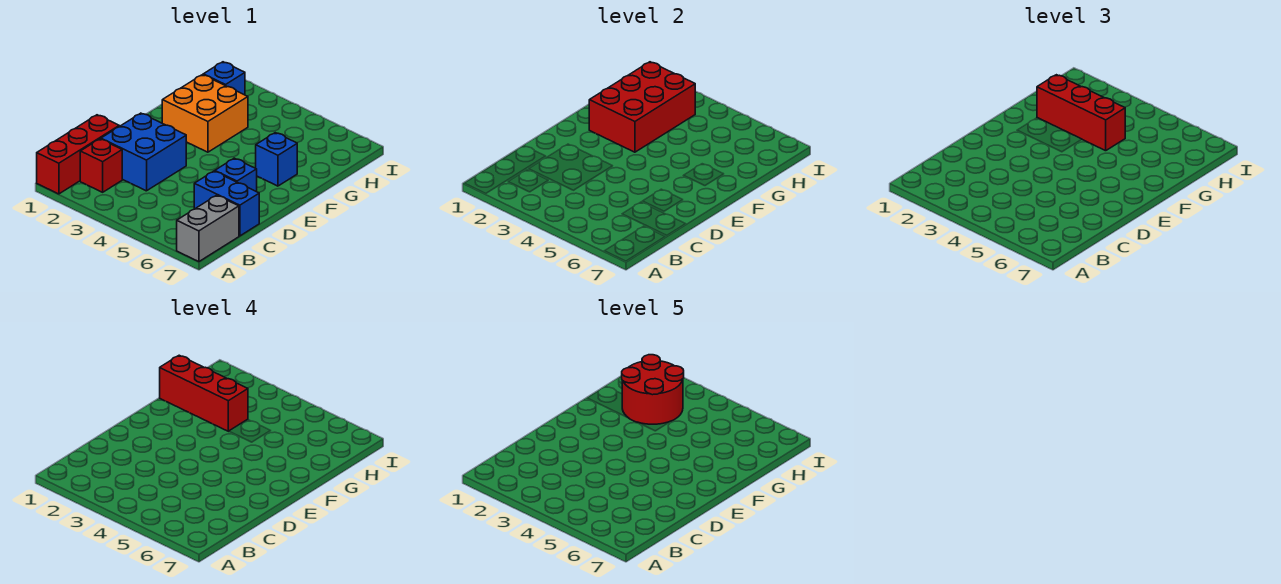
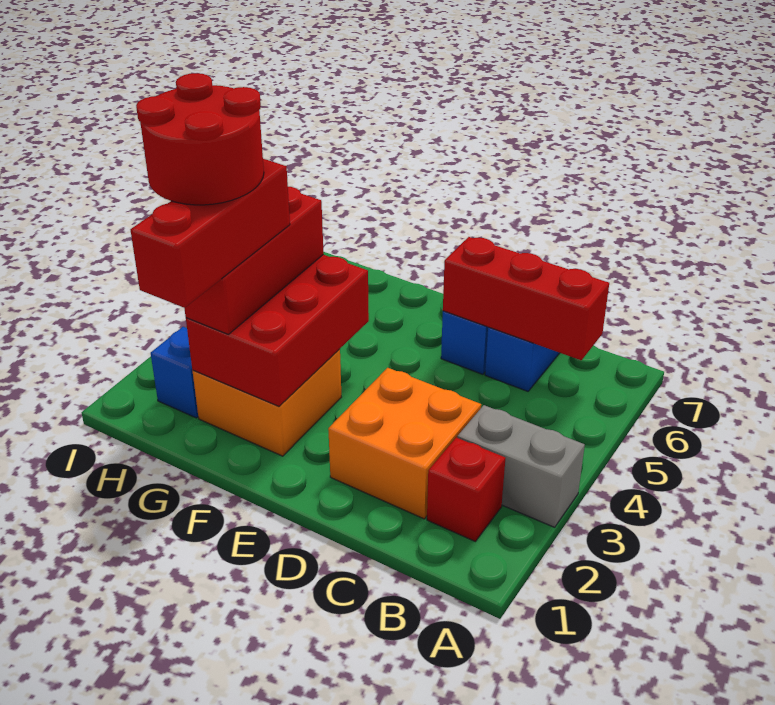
red 1x3 brick [37,115,119,194] -> red 1x3 brick moved to [443,237,609,360]
grey 1x2 brick [177,195,239,262] -> grey 1x2 brick moved to [457,405,585,527]
blue 2x2 brick [101,113,186,191] -> orange 2x2 brick [328,368,481,519]
red 2x3 brick [589,62,695,152] -> red 2x3 brick turned to [186,255,369,406]
blue 1x1 brick [256,133,297,186] -> none

